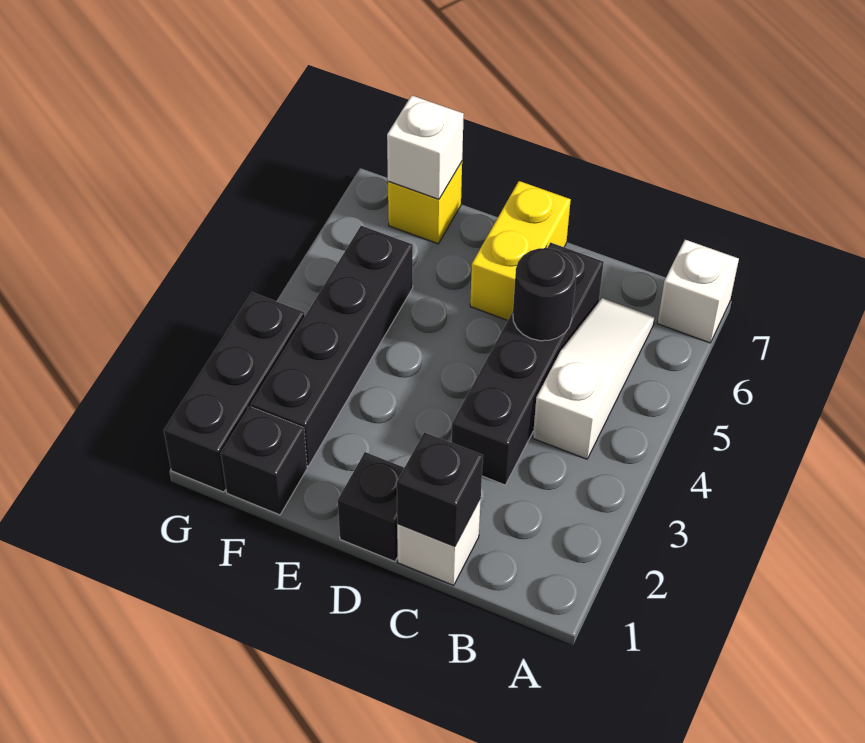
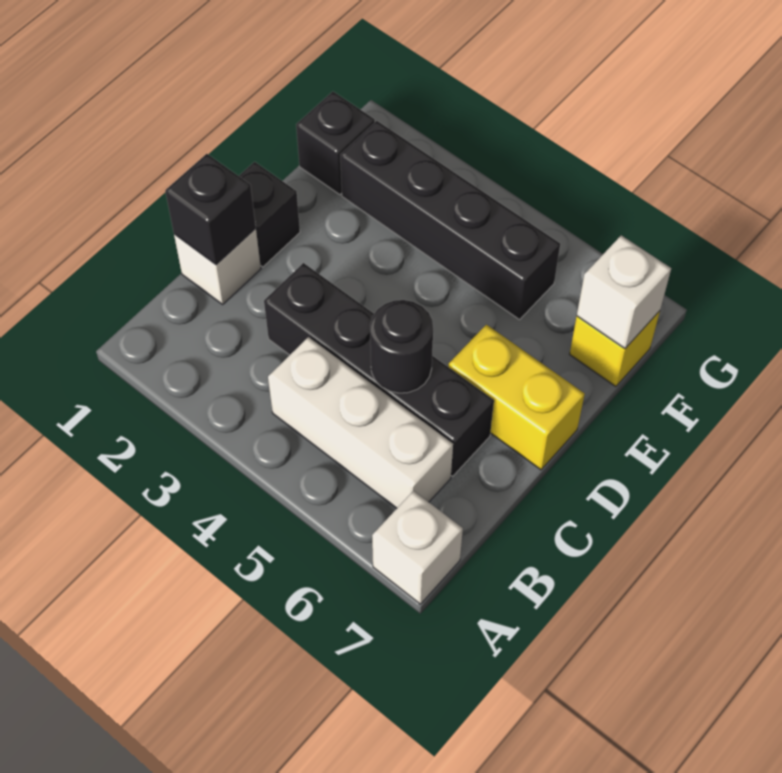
white 1x3 slope [533,298,655,459] -> white 1x3 brick [268,337,453,508]
black 1x3 brick [164,292,305,492] -> none

